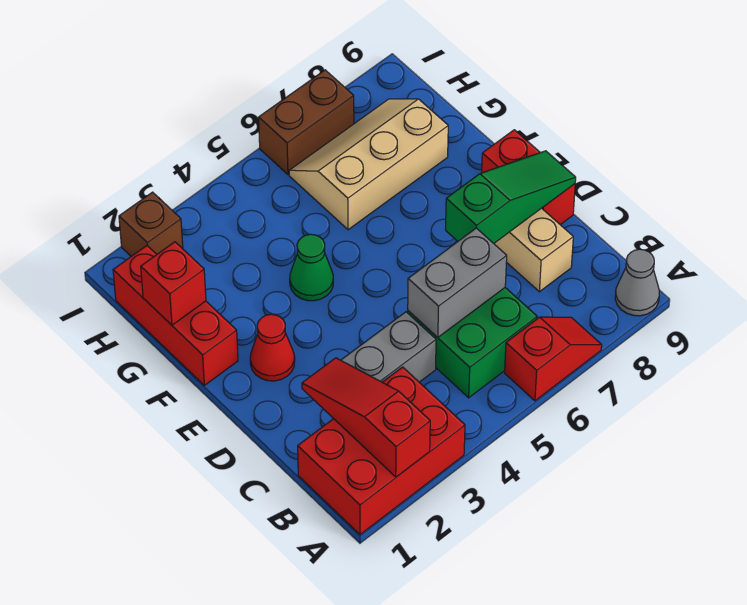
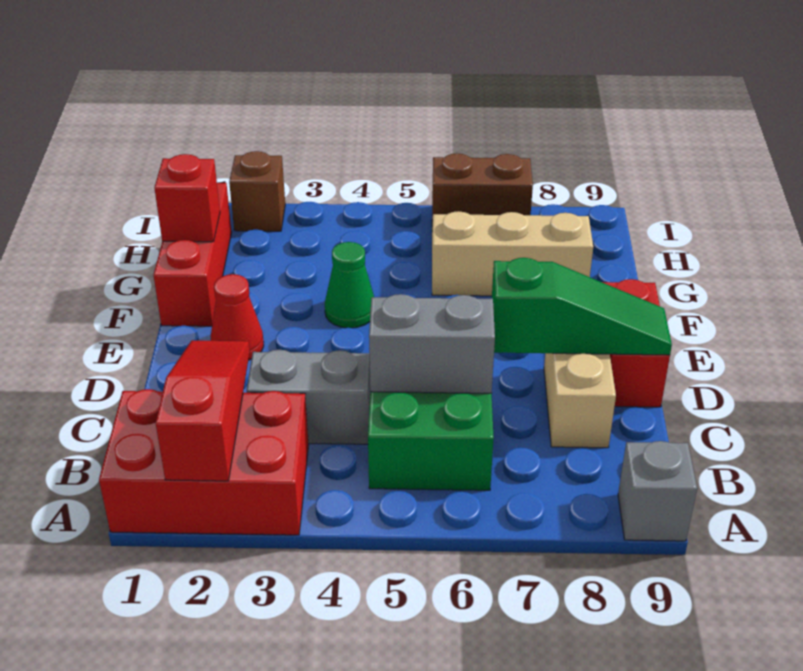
red 1x2 slope [505,317,602,401] -> none
grey 1x1 cone [615,249,659,316] -> grey 1x1 brick [618,441,697,541]

